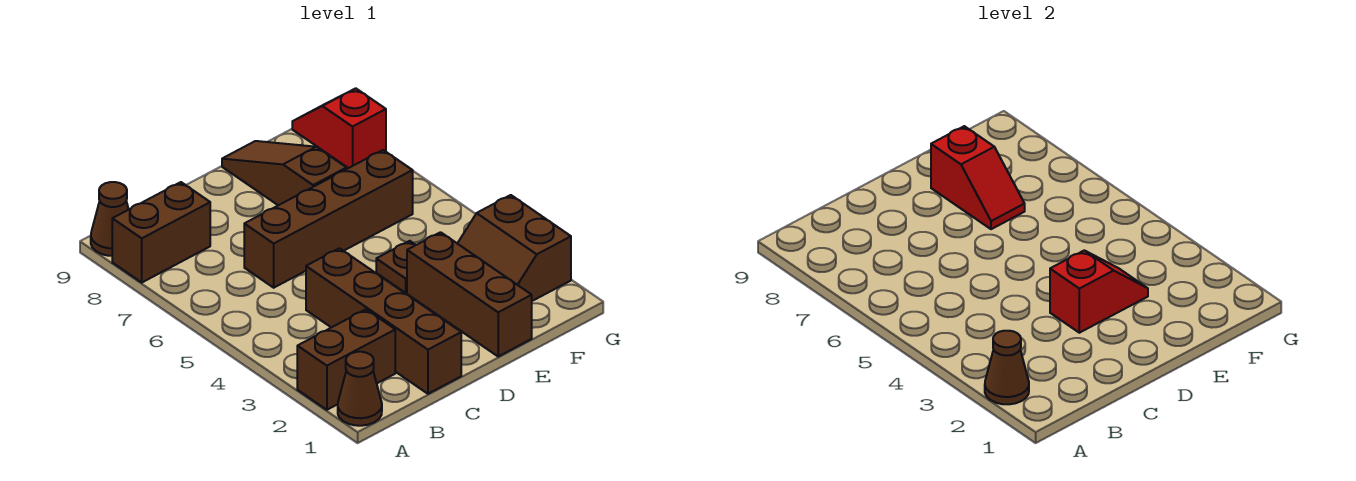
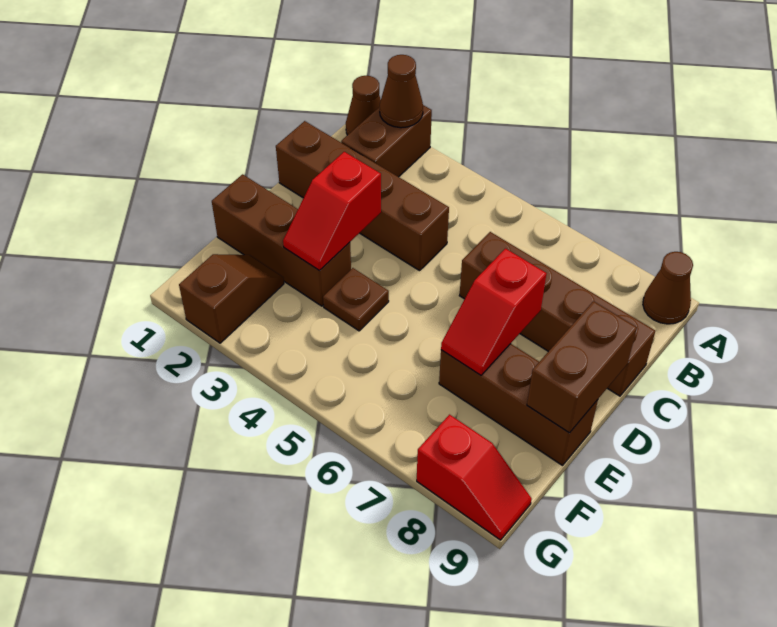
brown 1x2 brick [112,182,210,282] -> brown 1x2 brick moved to [527,301,637,433]
brown 1x4 brick [244,150,413,288] -> brown 1x4 brick turned to [459,232,655,396]
brown 1x3 slope [222,141,347,205] -> brown 1x3 brick [439,344,598,466]
red 1x2 slope [931,126,1025,229] -> red 1x2 slope turned to [441,249,547,375]
brown 2x2 slope [457,195,571,301] -> brown 1x2 slope [179,254,284,343]

